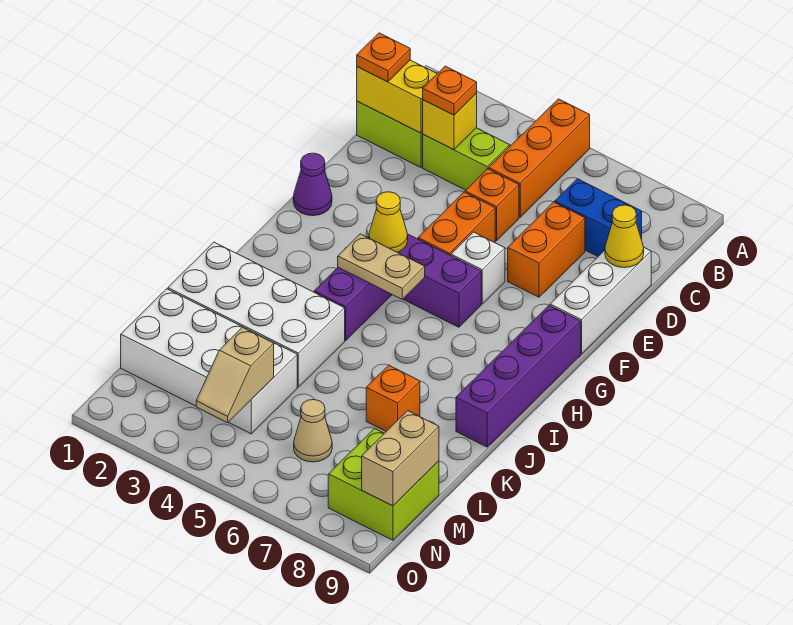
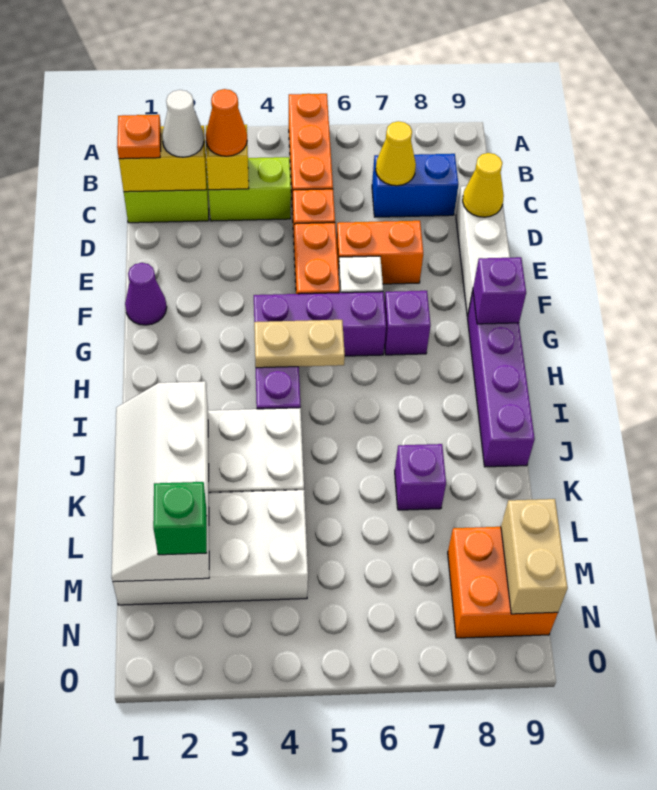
none -> white 1x1 cone [162,90,204,157]
orange 1x1 plate [423,66,477,115] -> orange 1x1 cone [206,89,247,156]
orange 1x2 brick [508,202,585,297] -> orange 1x2 brick turned to [336,221,423,284]
yellow 1x1 cone [369,192,408,252] -> yellow 1x1 cone moved to [376,121,416,186]
none -> purple 1x1 brick [384,291,431,355]
none -> purple 1x1 brick [473,257,526,324]
none -> white 2x4 slope [111,381,209,582]
orange 1x1 brick [366,365,420,431] -> purple 1x1 brick [395,444,446,510]
none -> green 1x1 brick [153,482,207,555]
tan 1x2 slope [196,327,274,423] -> none
tan 1x1 cone [294,400,332,462] -> none
lime 2x2 brick [328,428,439,540] -> orange 2x2 brick [448,527,558,638]

